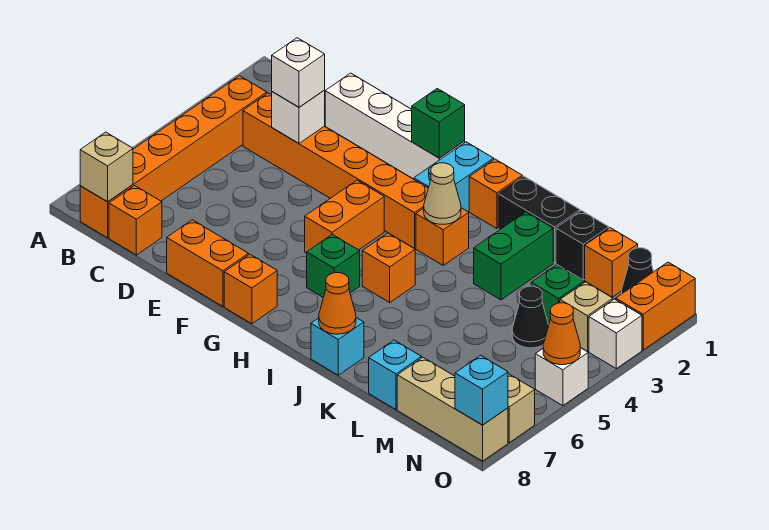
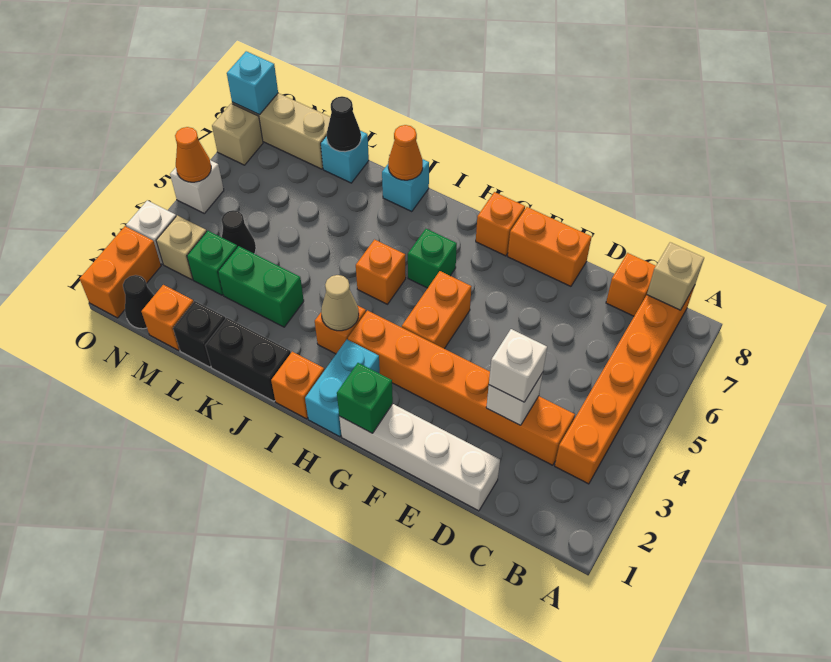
green 1x2 brick [474,212,553,300] -> green 1x2 brick turned to [218,246,304,327]
none -> black 1x1 cone [327,96,361,152]

